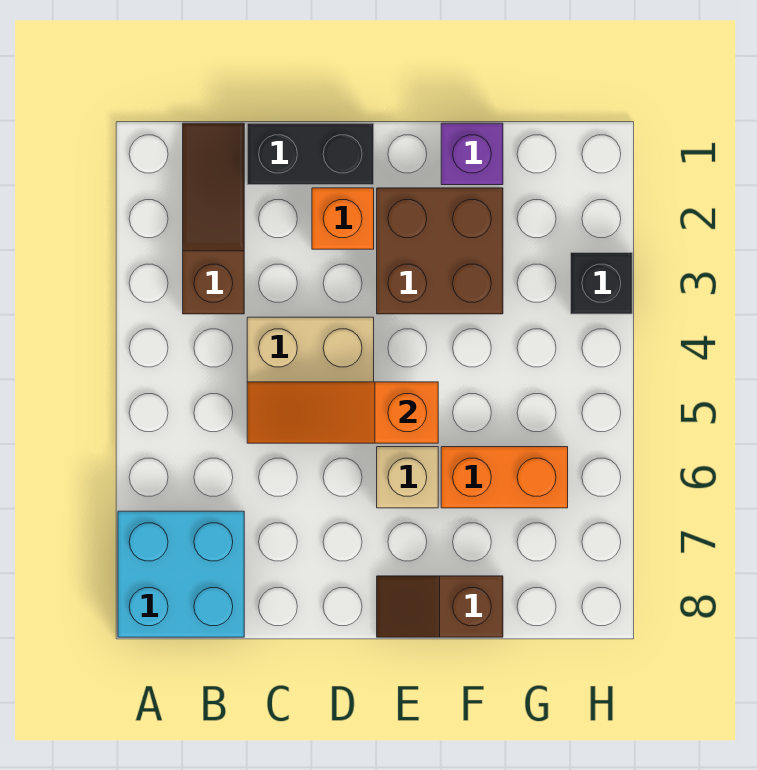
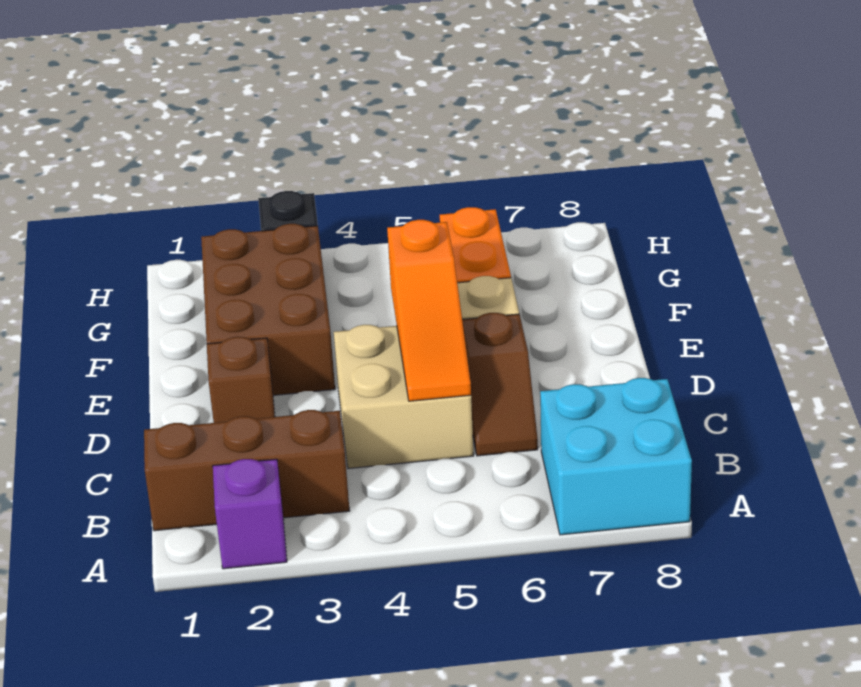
brown 1x3 slope [183,123,244,314] -> brown 1x3 brick [144,410,350,531]
black 1x2 brick [247,123,374,185] -> none
orange 1x1 brick [312,188,374,249] -> brown 1x1 brick [207,337,275,423]
brown 2x2 brick [377,188,503,314] -> brown 2x3 brick [201,224,335,395]
brown 1x2 slope [377,576,503,637] -> brown 1x2 slope moved to [462,313,538,456]
purple 1x1 brick [441,123,503,185] -> purple 1x1 brick moved to [213,459,287,569]

